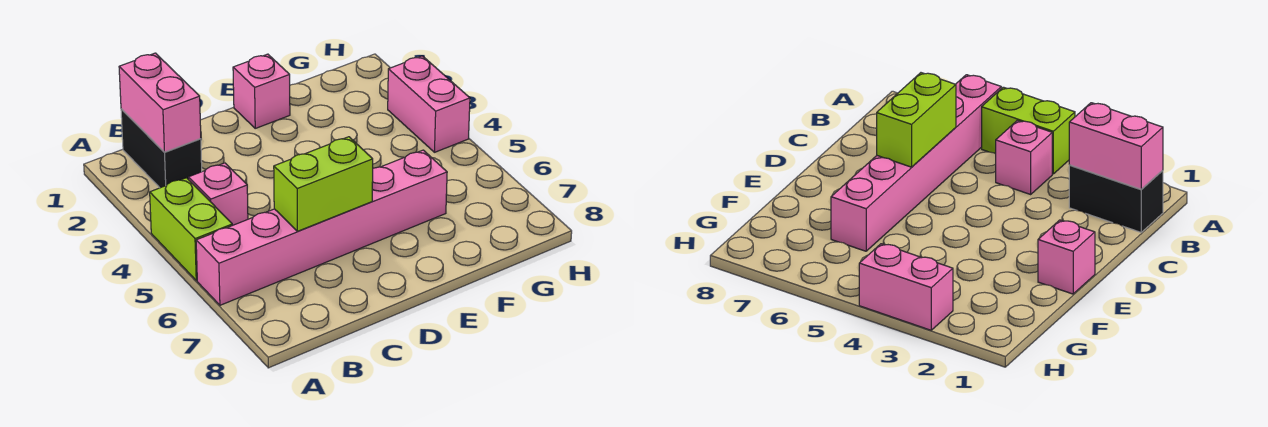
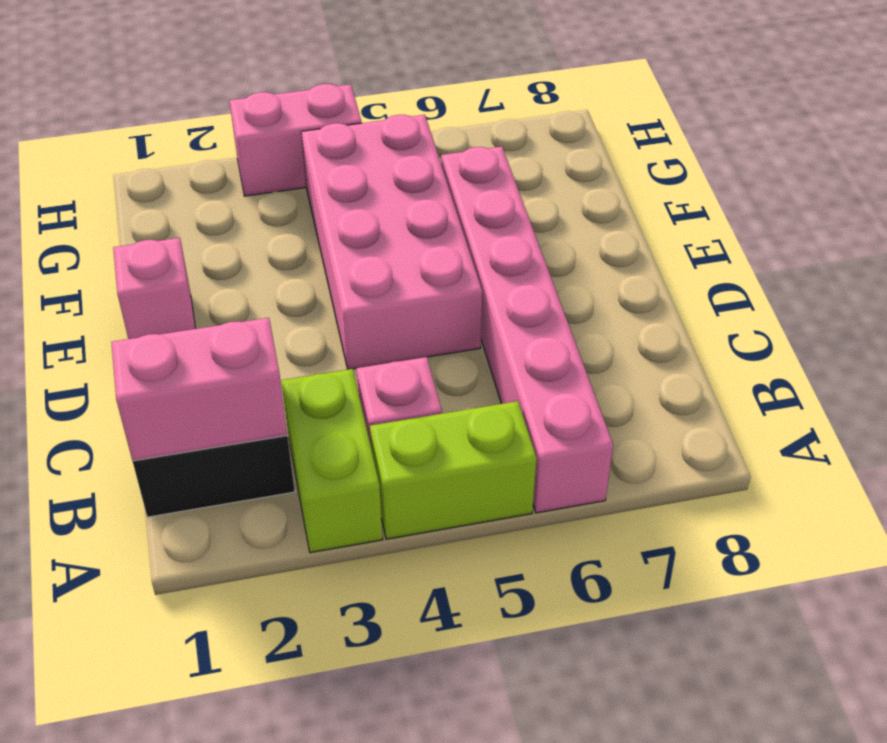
lime 1x2 brick [274,137,373,231] -> lime 1x2 brick moved to [281,369,383,553]
none -> pink 2x4 brick [301,115,482,369]

